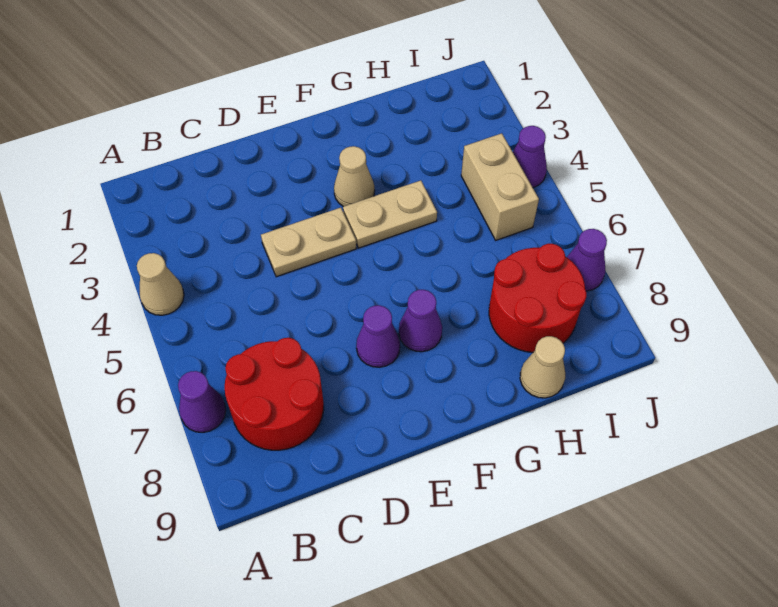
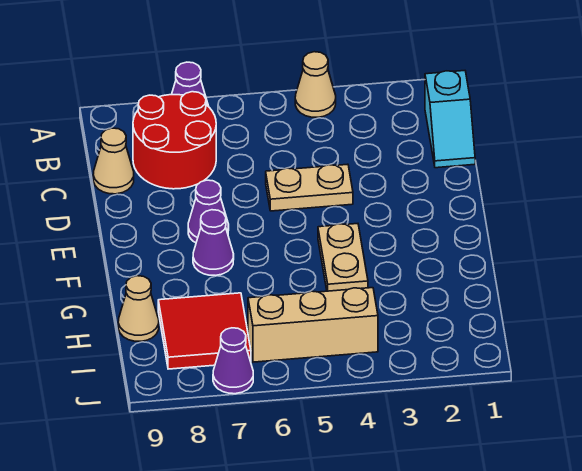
none -> cyan 1x2 slope [425,71,475,168]
tan 1x2 plate [261,208,356,277] -> tan 1x2 plate turned to [266,164,353,211]
tan 1x1 cone [334,146,375,207] -> tan 1x1 cone moved to [93,128,134,194]
red 2x2 round brick [489,244,586,352] -> red 2x2 tile [158,293,251,369]
tan 1x2 brick [461,133,539,240] -> tan 1x3 brick [248,288,378,362]
purple 1x1 cone [513,126,547,187] -> none

